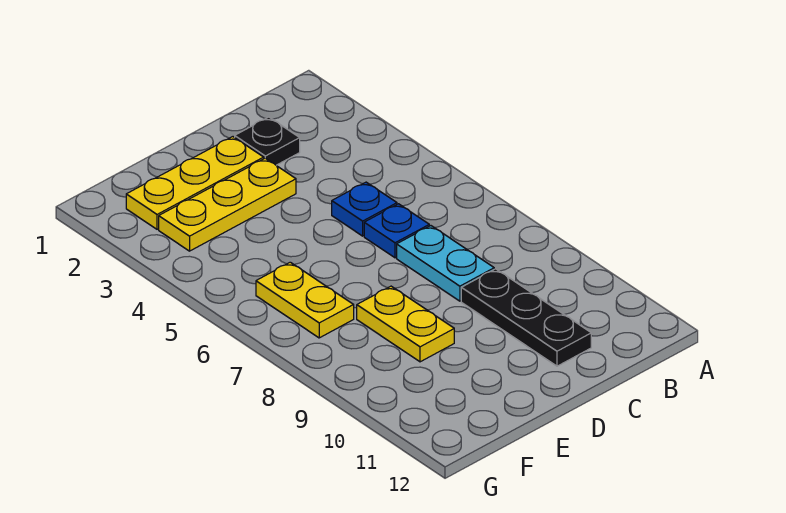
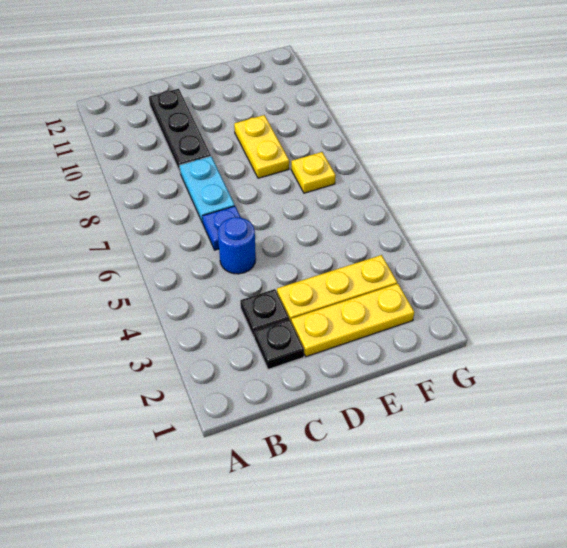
none -> black 1x1 plate [240,289,289,337]
blue 1x1 plate [332,182,397,236] -> blue 1x1 round brick [218,217,256,274]
yellow 1x2 plate [256,262,354,338] -> yellow 1x1 plate [291,152,336,193]

